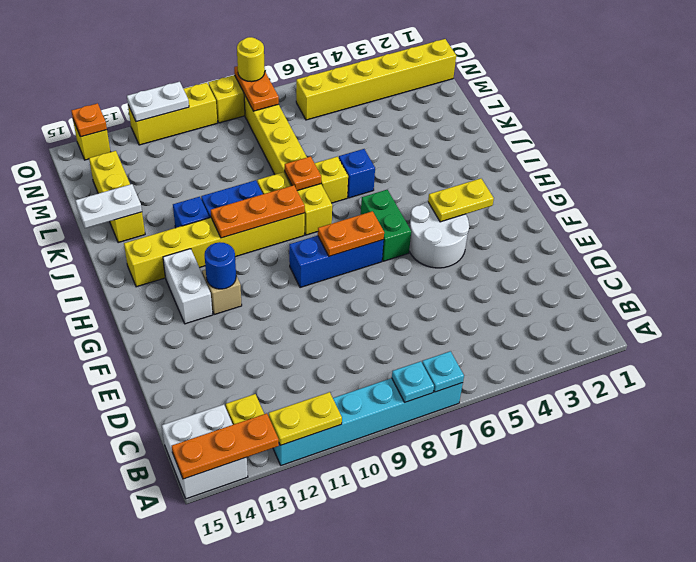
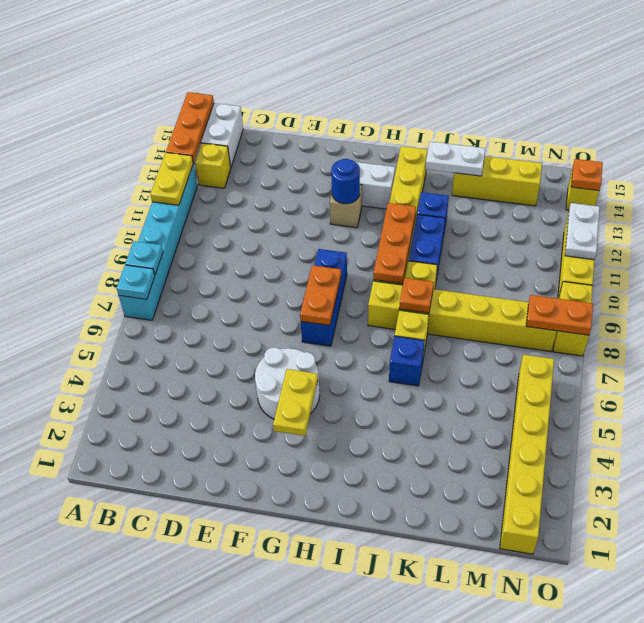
green 1x2 brick [361,190,411,261] -> none
white 1x2 plate [75,184,142,228] -> white 1x2 plate turned to [425,142,485,176]
yellow 1x1 round brick [237,37,265,82] -> none

